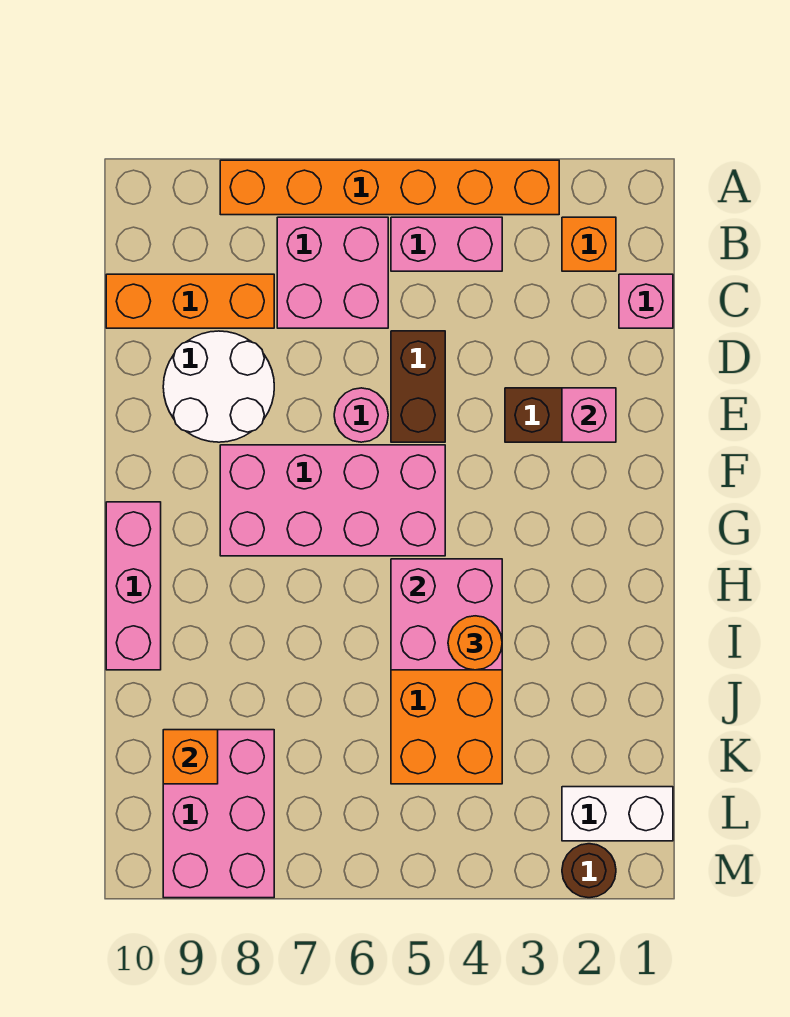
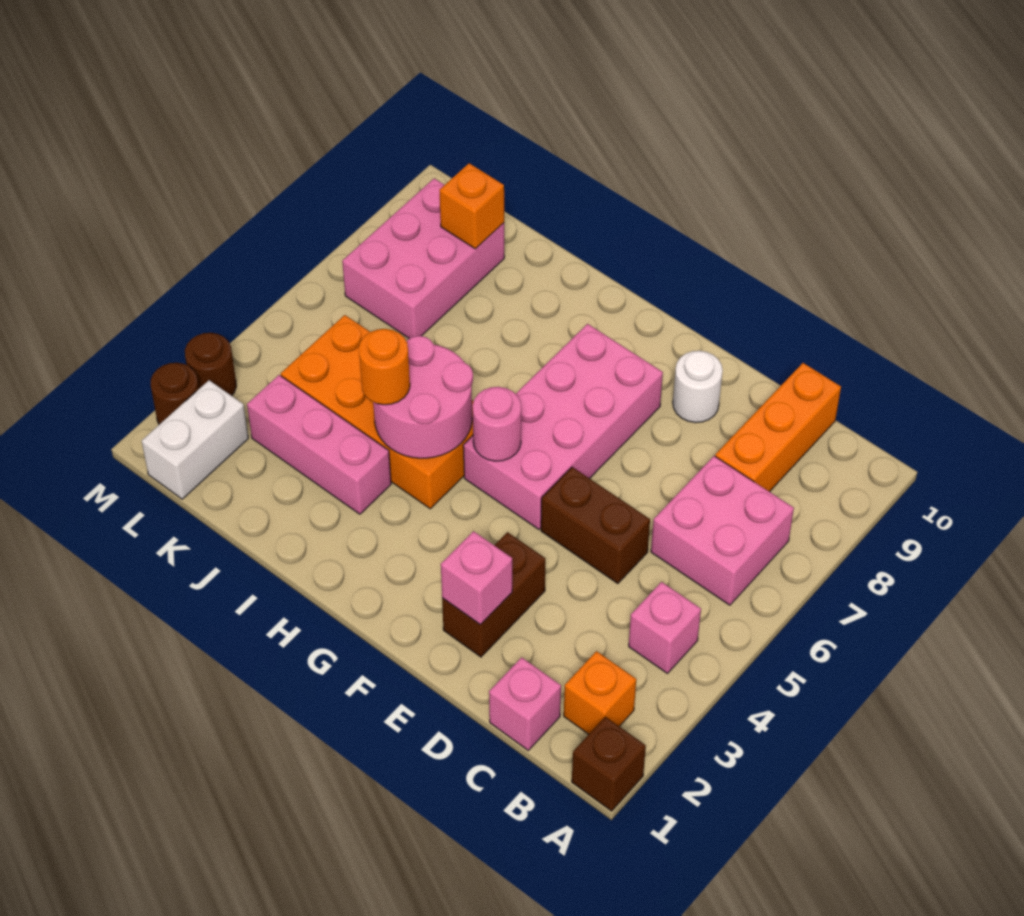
none -> brown 1x1 brick [572,717,646,811]
orange 1x6 brick [220,160,559,215] -> none
pink 1x2 brick [391,217,502,271] -> pink 1x1 brick [629,582,701,674]
white 2x2 round brick [163,331,274,442] -> white 1x1 round brick [673,351,723,423]
pink 1x1 round brick [334,388,388,442] -> pink 1x1 round brick moved to [473,387,521,461]
pink 1x3 brick [106,502,161,670] -> pink 1x3 brick moved to [247,375,391,514]
pink 2x2 brick [391,559,502,670] -> pink 2x2 round brick [373,336,473,458]
pink 2x3 brick [163,730,274,898] -> pink 2x3 brick turned to [342,178,504,339]
none -> brown 1x1 round brick [185,333,236,396]

